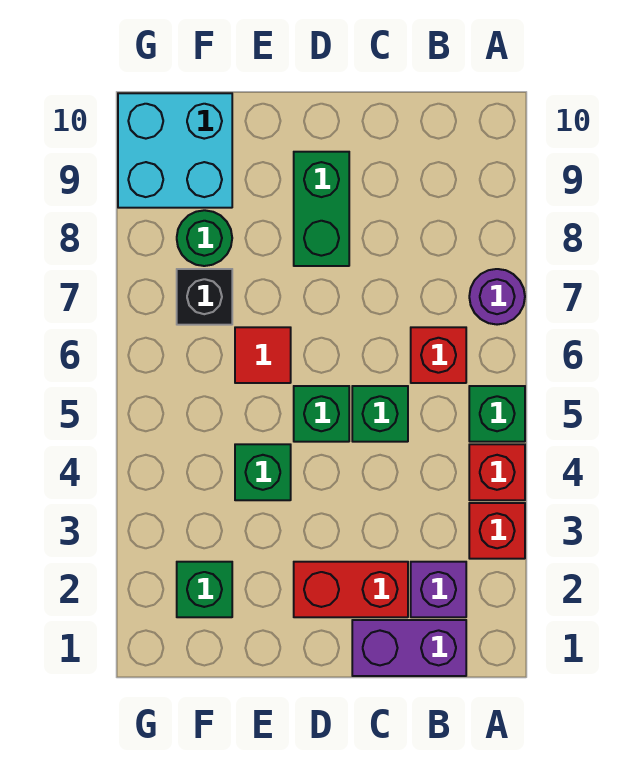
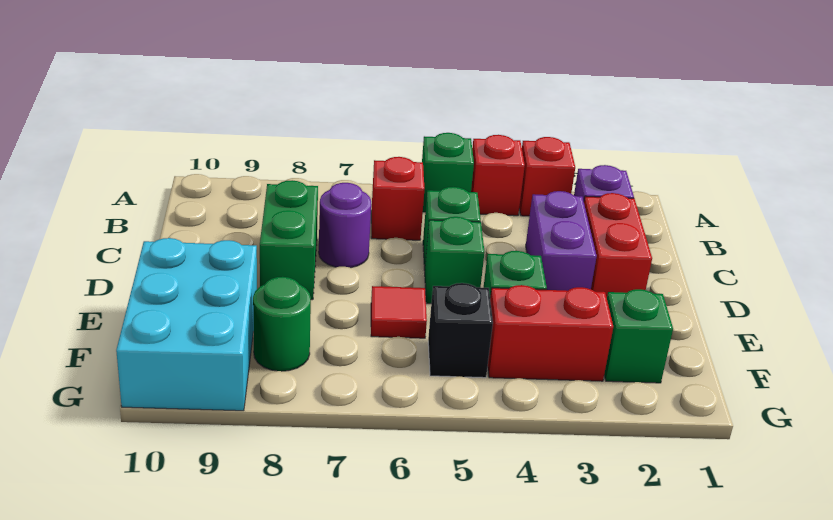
purple 1x1 round brick [469,269,525,325] -> purple 1x1 round brick moved to [319,183,371,268]
purple 1x2 brick [352,620,466,676] -> purple 1x2 brick moved to [526,191,597,291]
green 1x2 brick [294,152,349,266] -> green 1x2 brick turned to [260,180,318,300]
none -> red 1x2 brick [488,285,613,381]
black 1x1 brick [177,269,232,325] -> black 1x1 brick moved to [428,283,493,378]
cyan 2x2 brick [118,93,232,208] -> cyan 2x3 brick [116,238,257,411]

